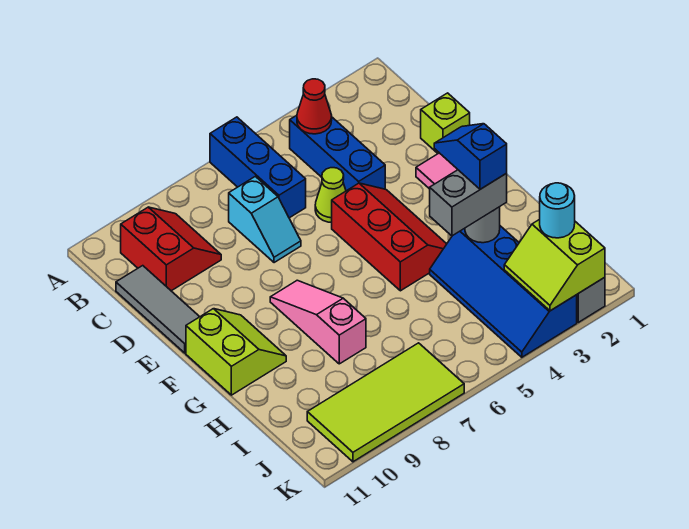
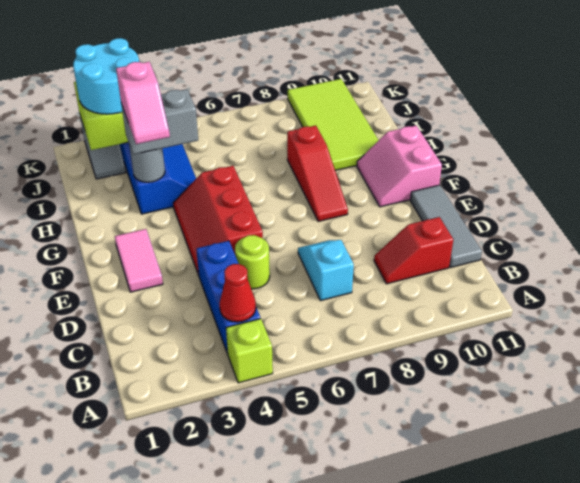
blue 1x3 brick [210,117,306,218] -> none
red 2x2 slope [121,207,221,291] -> red 1x2 slope [374,217,453,284]
lime 1x1 brick [421,93,470,153] -> lime 1x1 brick moved to [226,319,273,383]
lime 1x1 cone [315,168,346,222] -> lime 1x1 round brick [235,235,270,289]
pink 1x3 slope [270,280,366,364] -> red 1x3 slope [287,126,348,221]
lime 2x2 slope [186,309,286,395] -> pink 2x2 slope [357,126,442,207]
blue 1x2 slope [434,124,507,189] -> pink 1x2 slope [116,62,170,144]
cyan 1x1 round brick [540,183,575,238] -> cyan 2x2 round brick [73,38,139,114]
lime 2x4 tile [307,343,464,462] -> lime 2x4 tile turned to [288,79,379,170]

